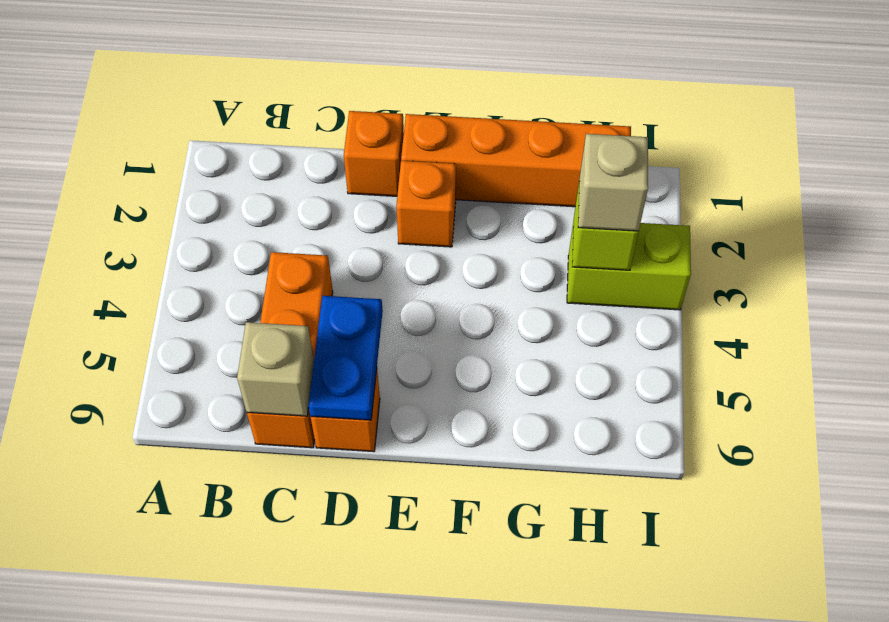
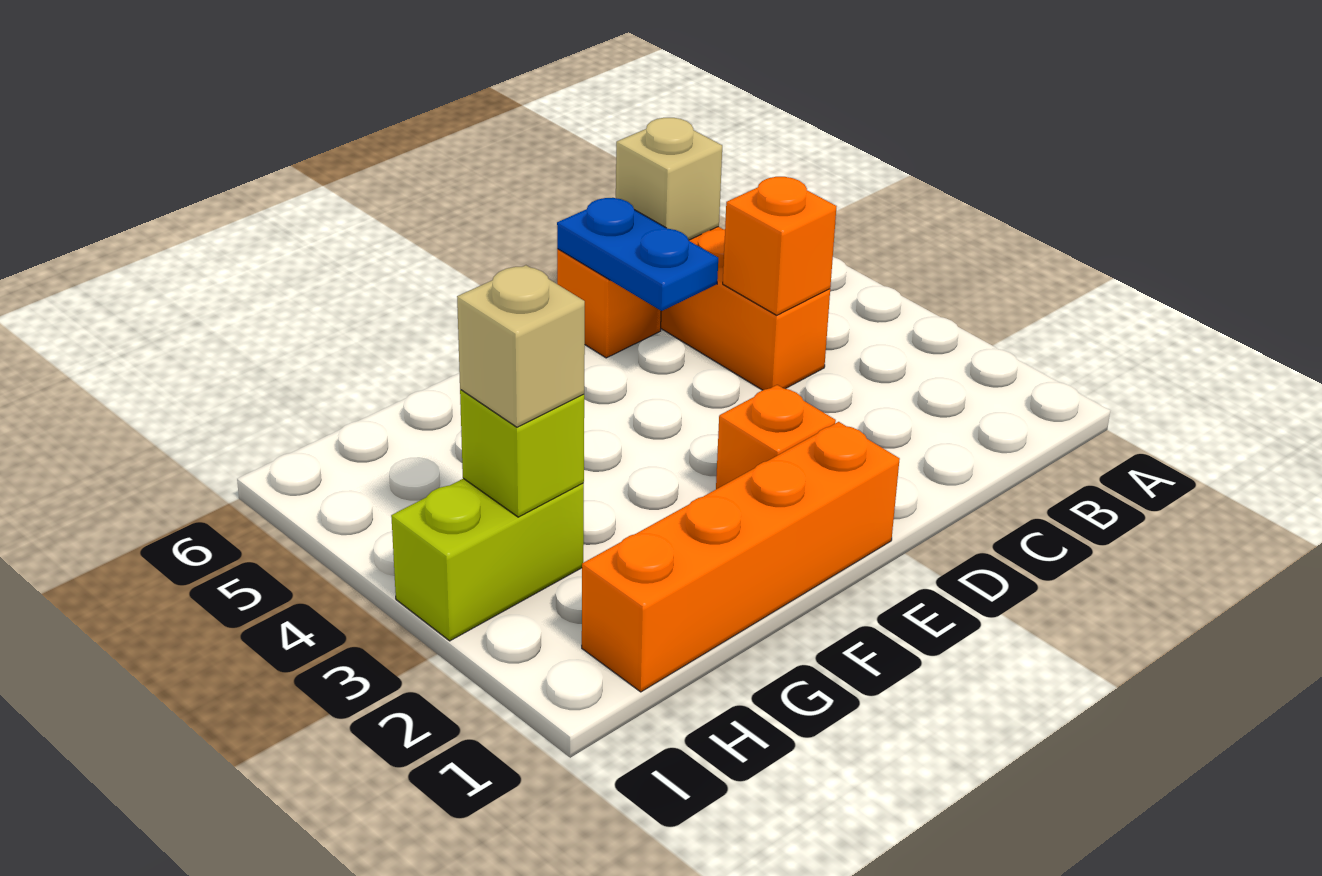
orange 1x1 brick [344,111,404,196] -> orange 1x1 brick moved to [723,177,837,315]

